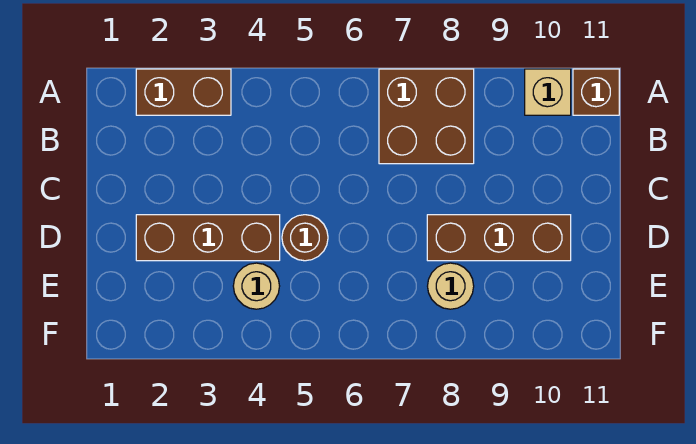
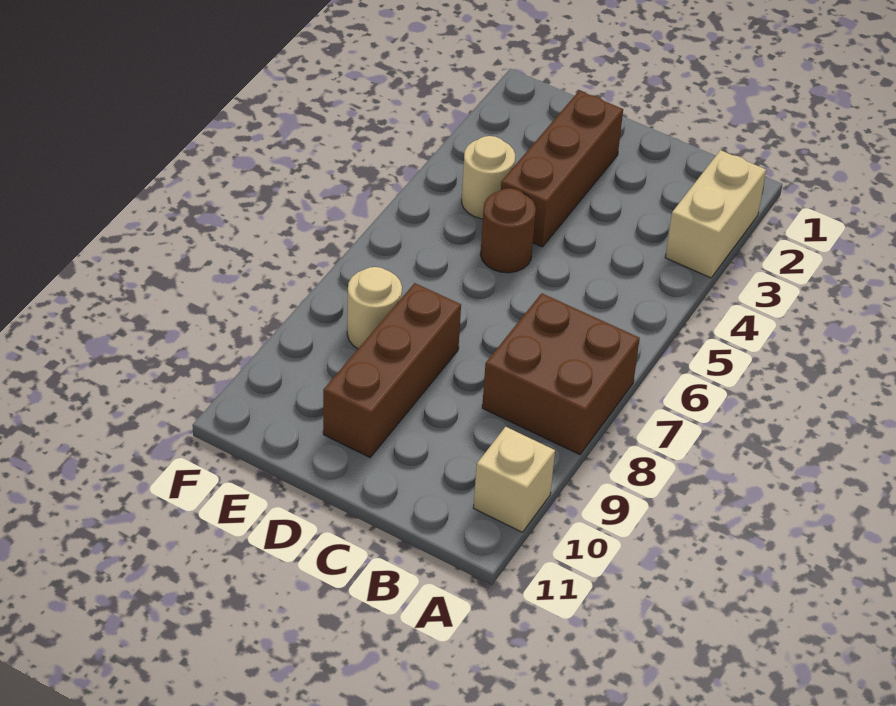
brown 1x2 brick [136,69,231,115] -> tan 1x2 brick [665,150,766,278]
brown 1x1 brick [573,69,619,115] -> none

